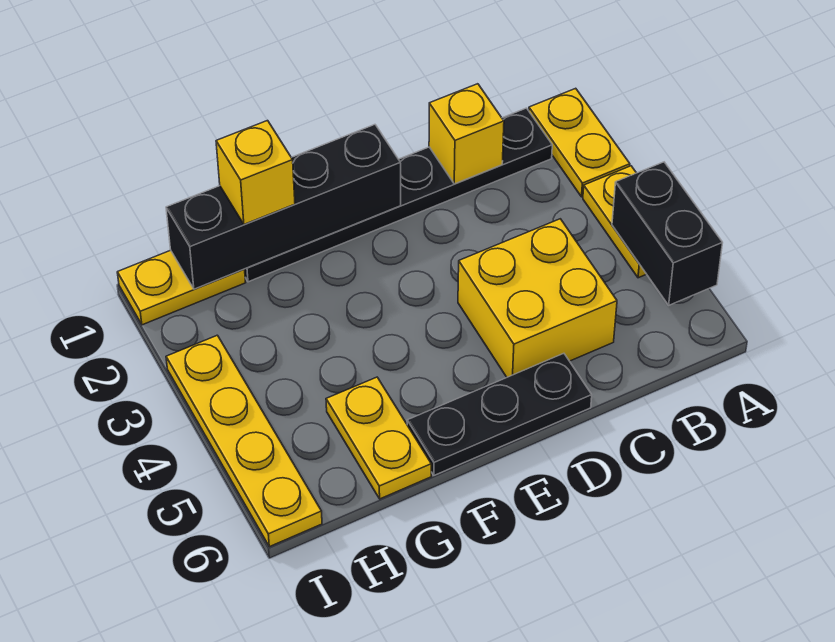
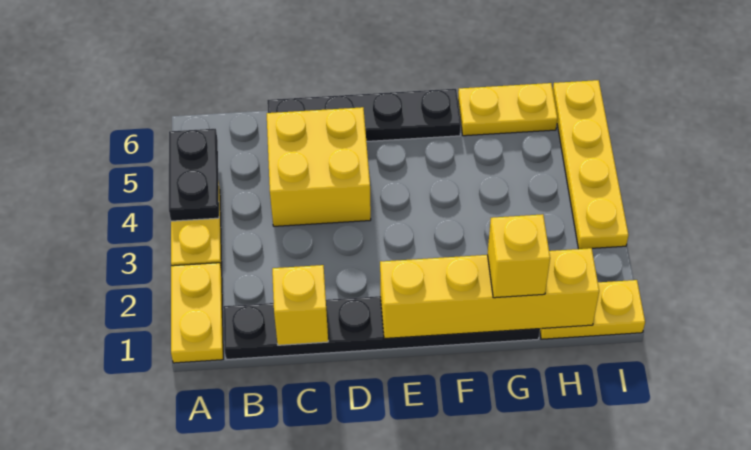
black 1x2 brick [612,162,722,305] -> black 1x2 plate [169,129,219,221]
black 1x3 plate [407,353,592,475] -> black 1x4 plate [267,89,461,142]
black 1x4 brick [166,125,401,289] -> yellow 1x4 brick [380,248,599,339]
yellow 1x2 plate [326,377,431,499] -> yellow 1x2 plate turned to [458,83,557,136]

